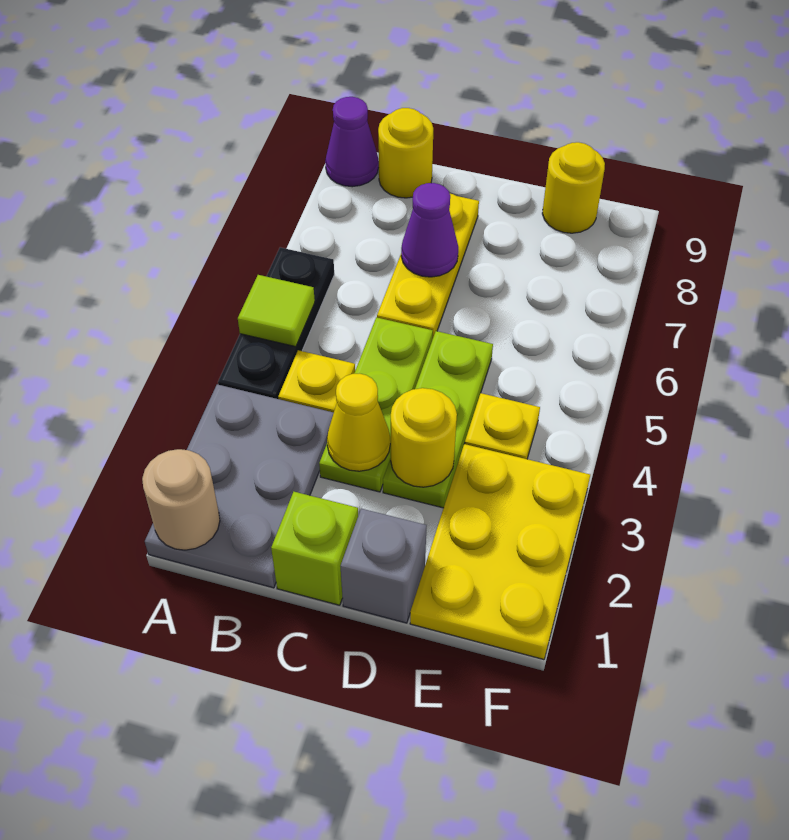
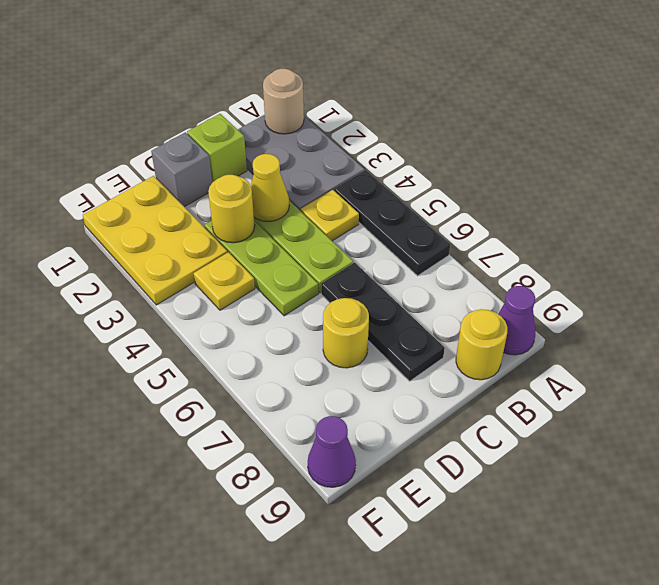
lime 1x1 tile [238,275,315,347] -> none
yellow 1x3 plate [377,194,479,339] -> black 1x3 plate [321,263,445,381]
purple 1x1 cone [401,183,458,277] -> purple 1x1 cone moved to [308,416,356,487]
yellow 1x1 round brick [542,142,605,233] -> yellow 1x1 round brick moved to [323,298,369,368]

